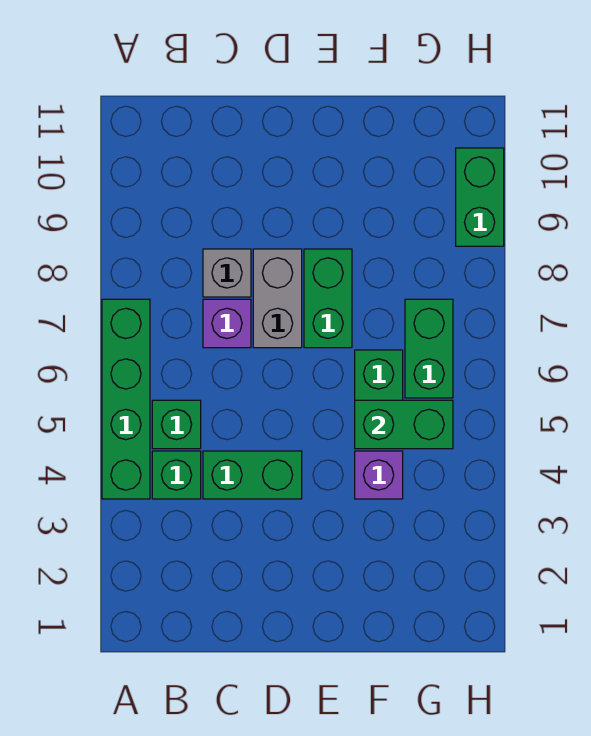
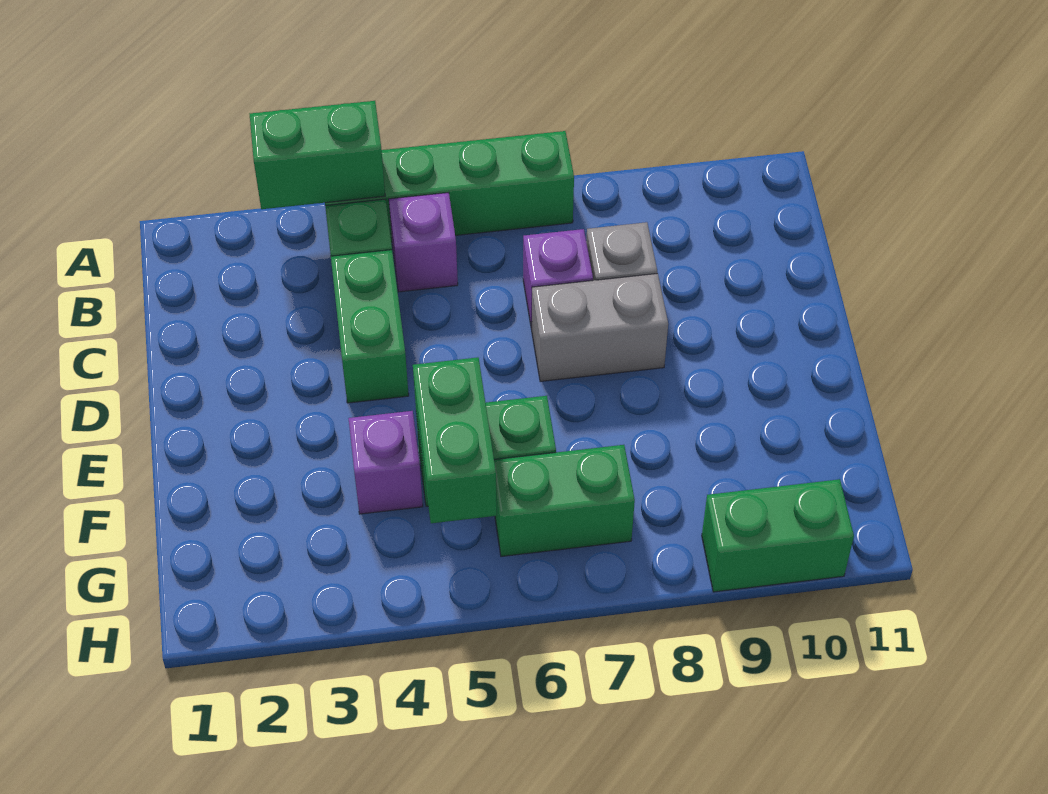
green 1x1 brick [152,400,201,449] -> purple 1x1 brick [389,193,458,292]
green 1x2 brick [304,249,352,348] -> green 1x2 brick moved to [250,101,385,209]

